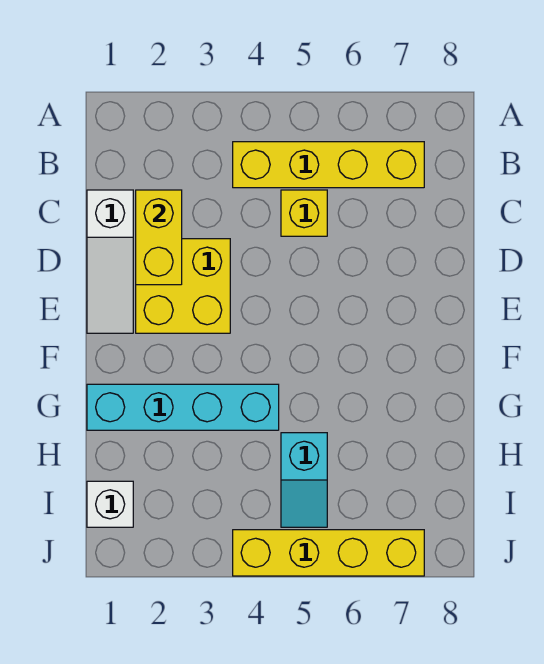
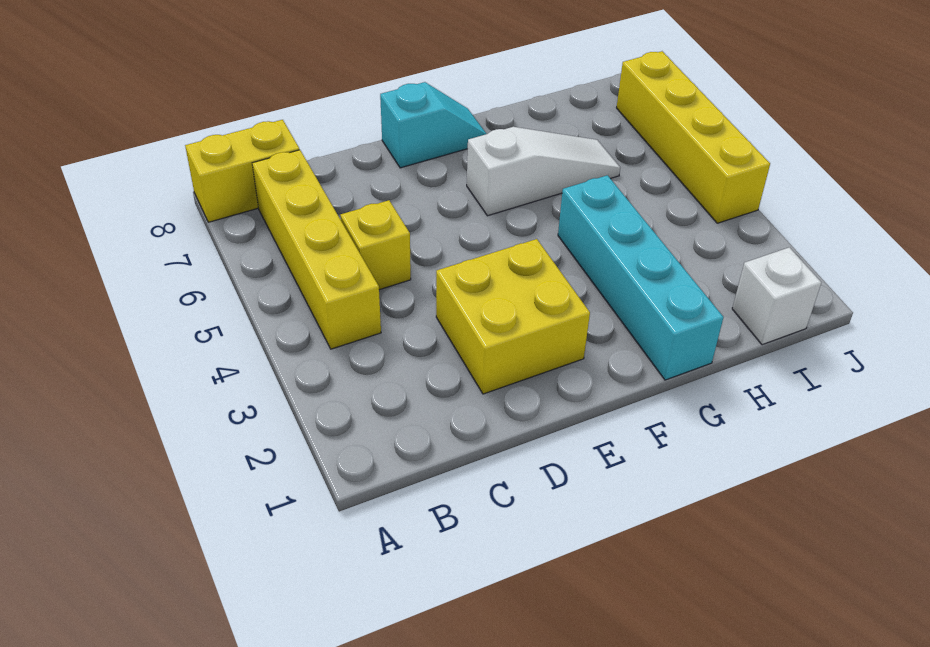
white 1x3 slope [87,190,133,333] -> white 1x3 slope moved to [467,127,620,216]
yellow 1x2 brick [136,190,182,285] -> yellow 1x2 brick moved to [185,120,299,222]
cyan 1x2 slope [281,433,327,527] -> cyan 1x2 slope moved to [380,82,486,168]

